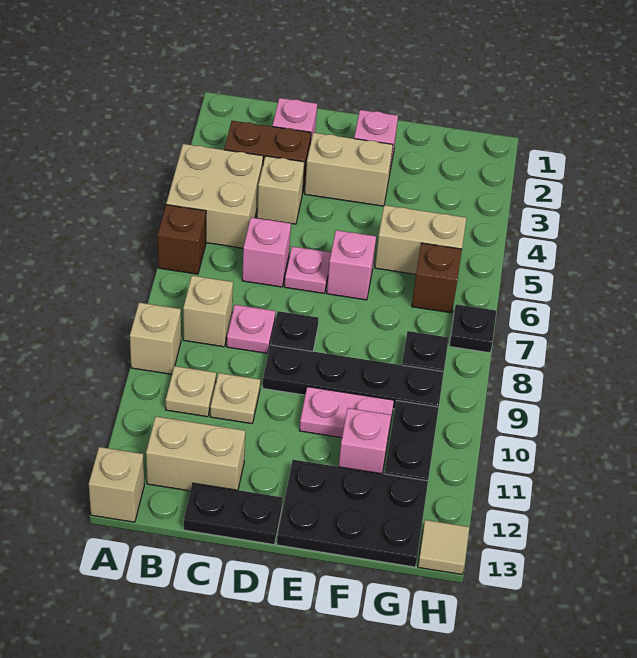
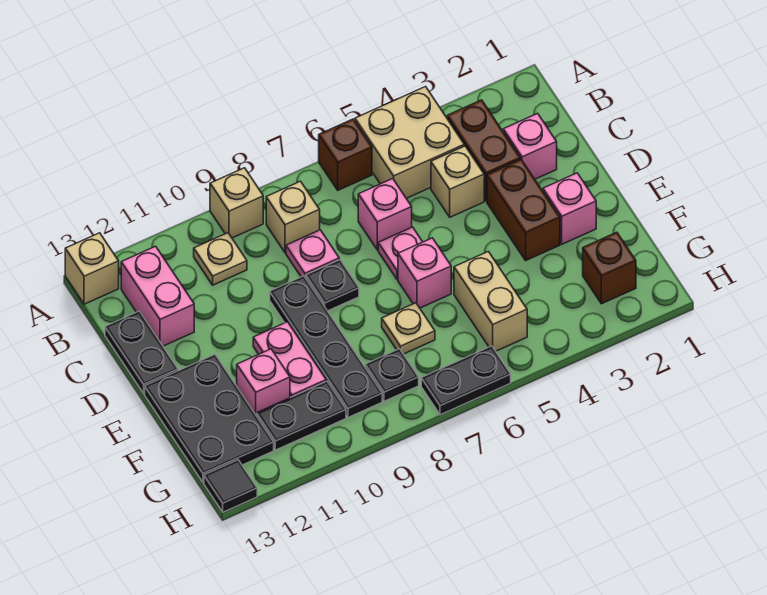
tan 1x2 brick [146,416,245,491] -> pink 1x2 brick [121,246,194,346]
tan 1x1 plate [210,373,260,424] -> tan 1x1 plate moved to [382,303,435,354]
tan 1x2 brick [305,133,393,206] -> brown 1x2 brick [487,160,560,260]
brown 1x1 brick [412,243,462,313] -> brown 1x1 brick moved to [583,232,636,304]
black 1x1 plate [449,304,497,353] -> black 1x2 plate [421,346,511,415]
tan 1x1 tile [418,520,469,574] -> black 1x1 tile [204,460,257,512]

